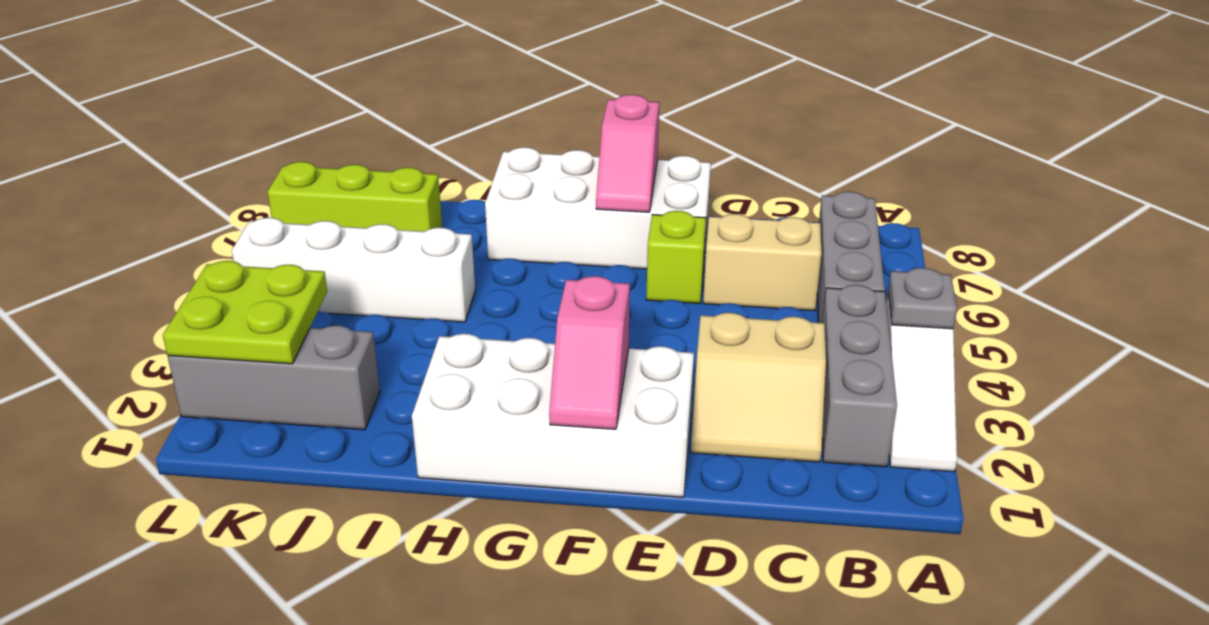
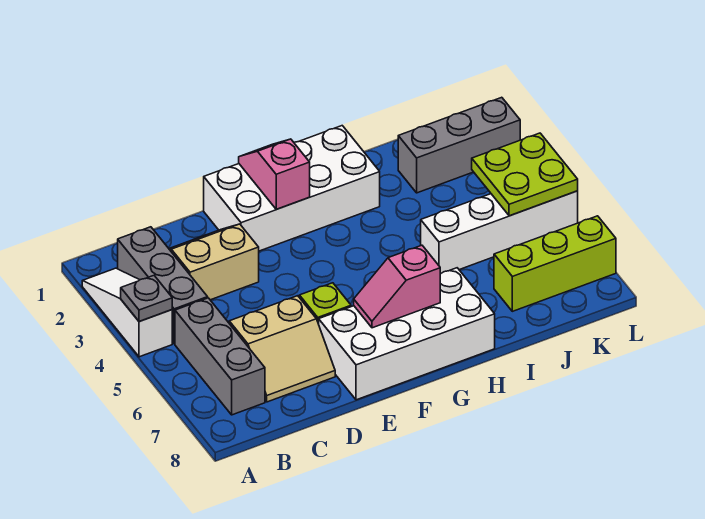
pink 1x2 slope [596,95,659,212] -> pink 1x2 slope turned to [354,245,440,328]
lime 2x2 plate [163,261,327,364] -> lime 2x2 plate moved to [472,133,578,216]

